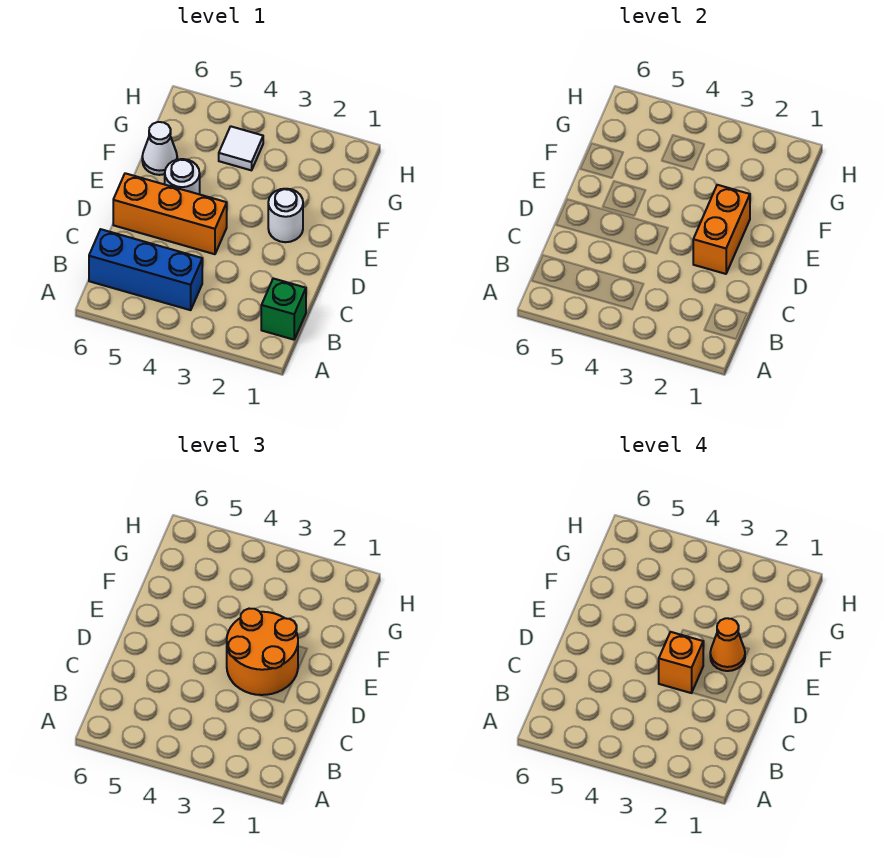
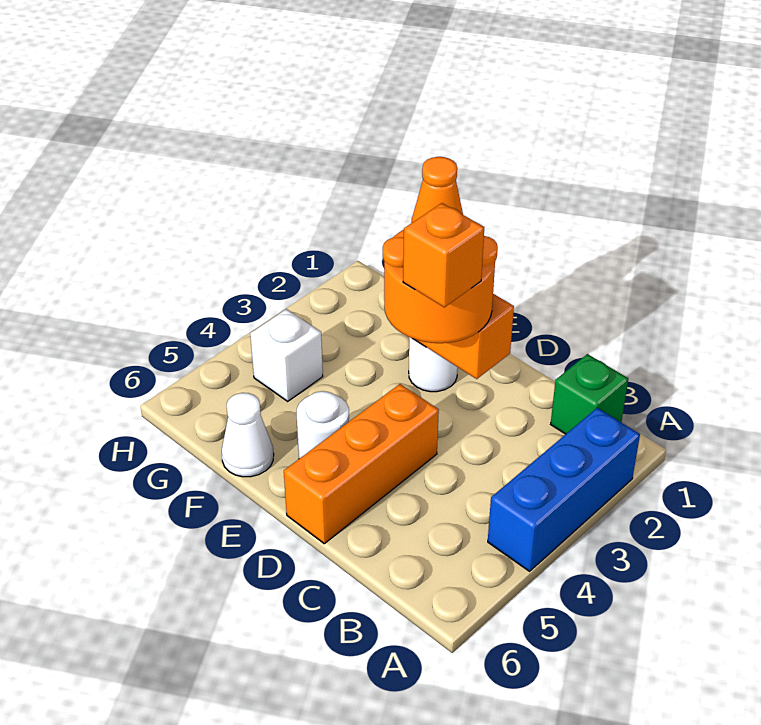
blue 1x3 brick [89,229,202,310] -> blue 1x3 brick moved to [488,408,640,571]
white 1x1 tile [219,126,263,170] -> white 1x1 brick [250,309,323,401]

